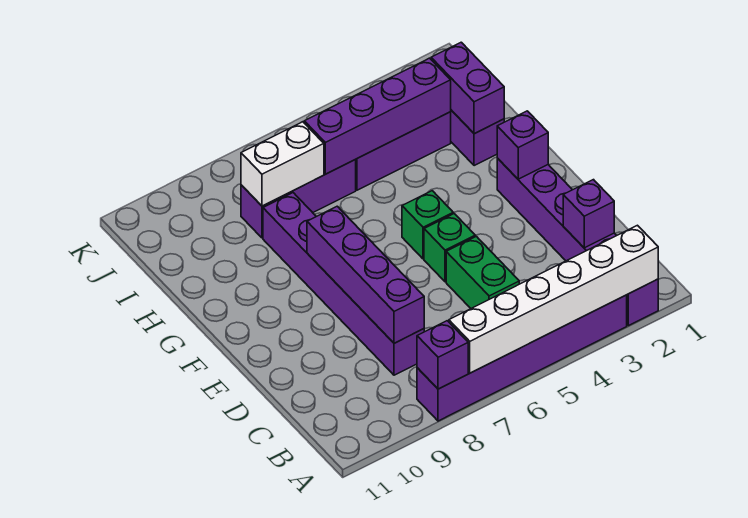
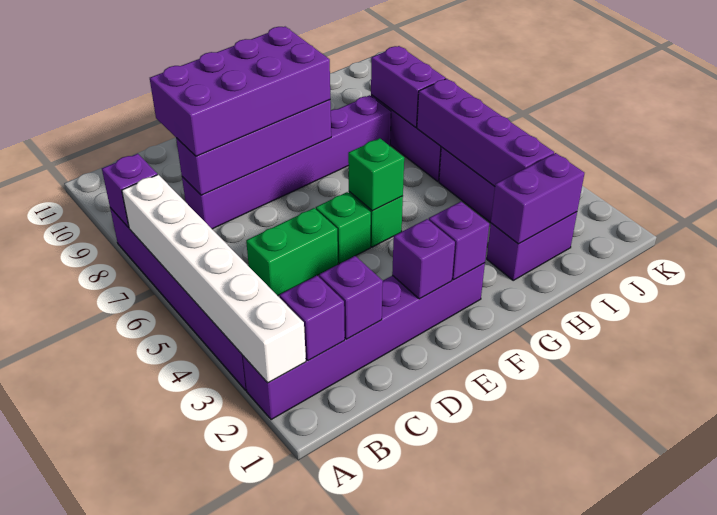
none -> purple 1x1 brick [279,276,345,360]
none -> purple 2x4 brick [150,27,330,156]
none -> purple 1x1 brick [392,219,455,299]
none -> green 1x1 brick [348,138,404,211]
white 1x2 brick [241,122,324,206] -> purple 1x2 brick [371,46,446,127]

